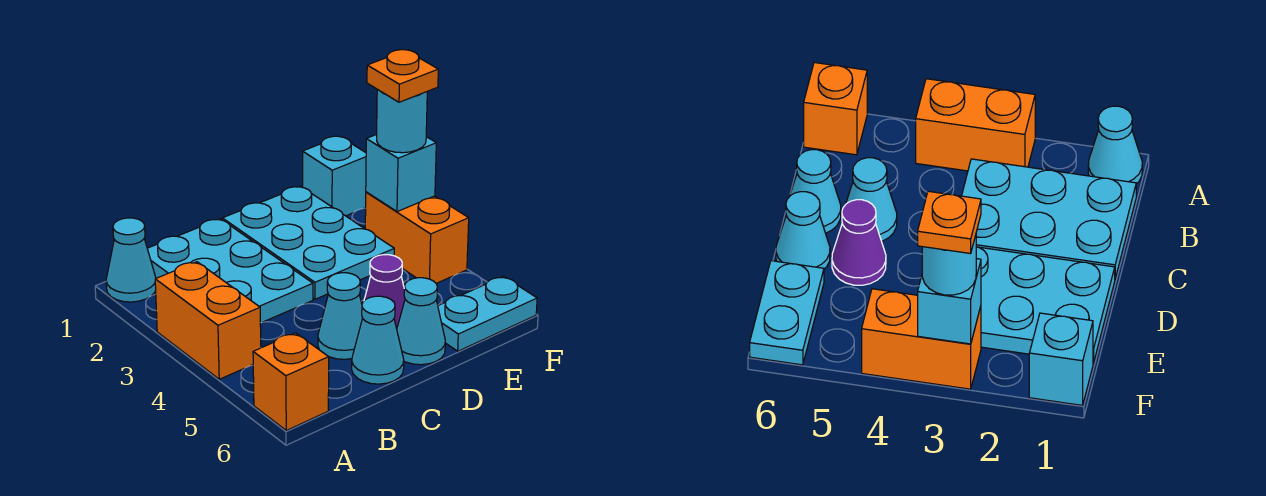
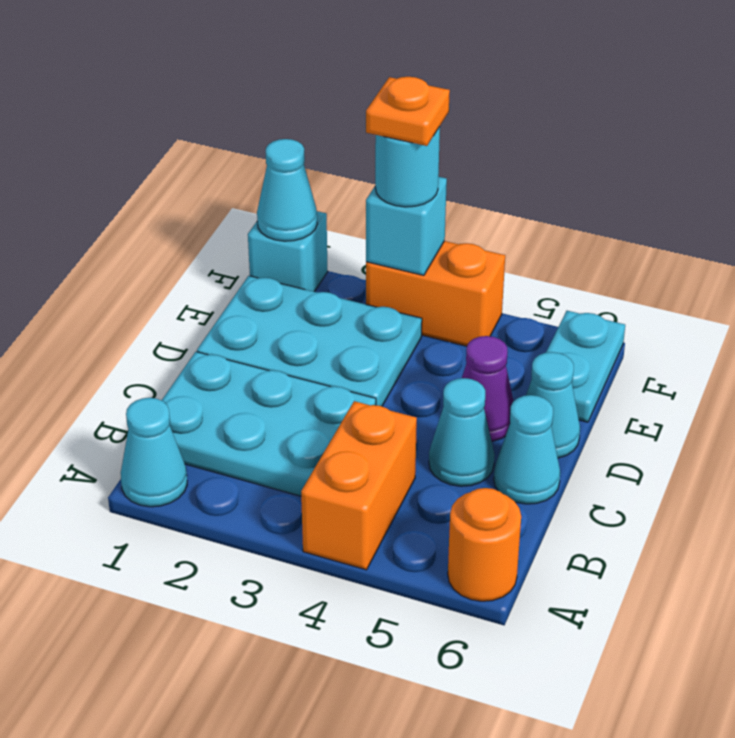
orange 1x2 brick [155,262,261,379] -> orange 1x2 brick turned to [301,401,417,570]
orange 1x1 brick [253,333,329,430] -> orange 1x1 round brick [448,488,521,601]
none -> cyan 1x1 cone [257,139,317,241]

